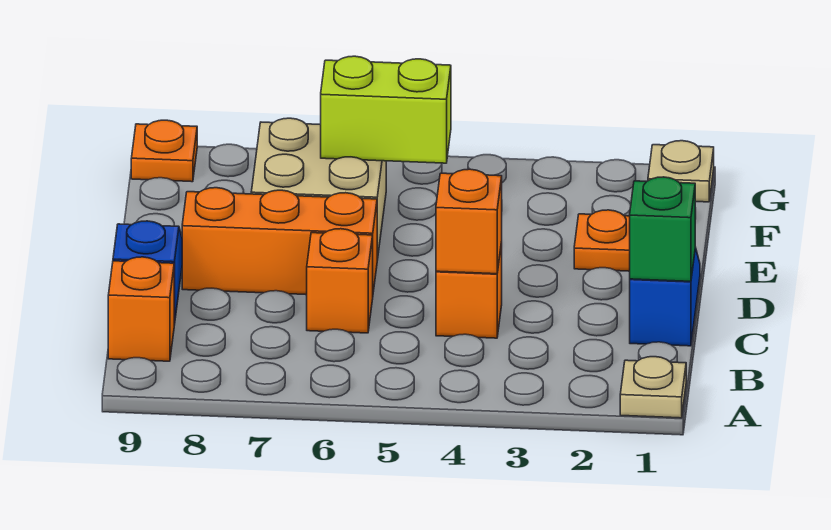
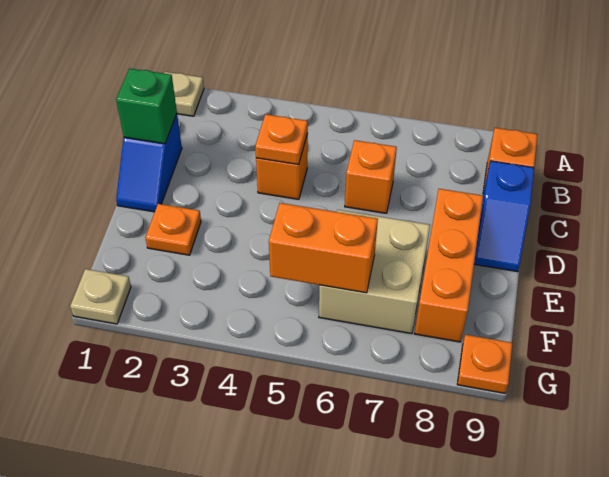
orange 1x1 brick [436,169,502,274] -> orange 1x1 plate [255,114,308,165]
orange 1x3 brick [182,188,377,295] -> orange 1x3 brick turned to [414,189,483,342]
lime 1x2 brick [321,56,451,163] -> orange 1x2 brick [269,203,378,293]

